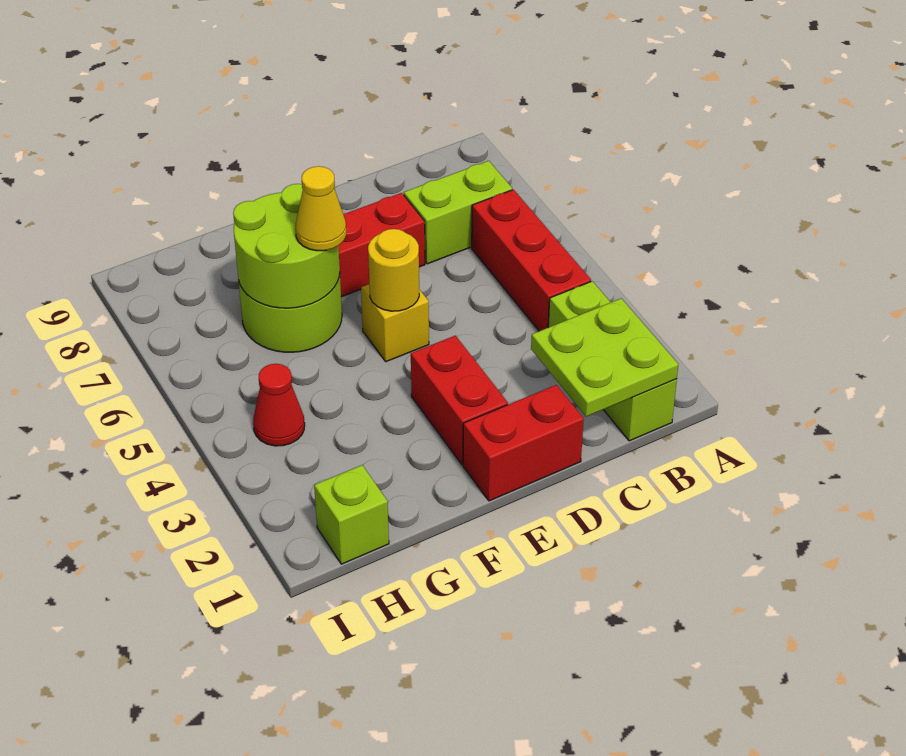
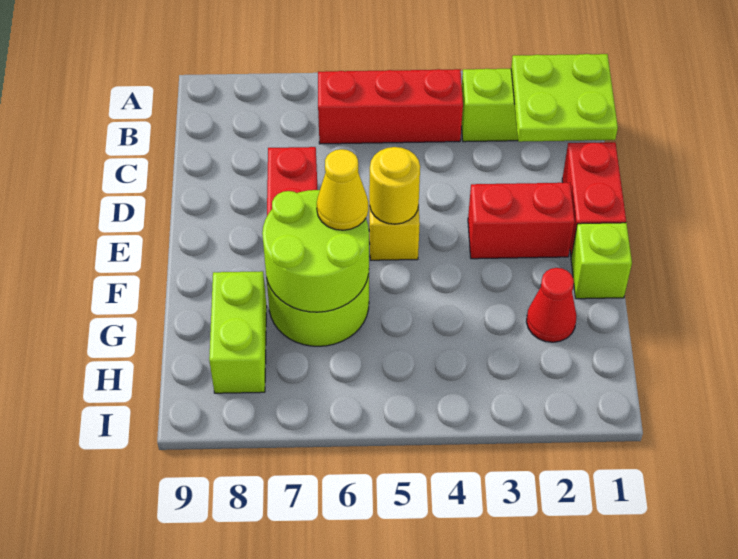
lime 1x2 brick [404,161,512,264] -> lime 1x2 brick moved to [209,271,267,393]
lime 1x1 brick [314,465,389,564] -> lime 1x1 brick moved to [571,223,632,299]
red 1x1 cone [253,364,305,446] -> red 1x1 cone moved to [527,268,577,342]

